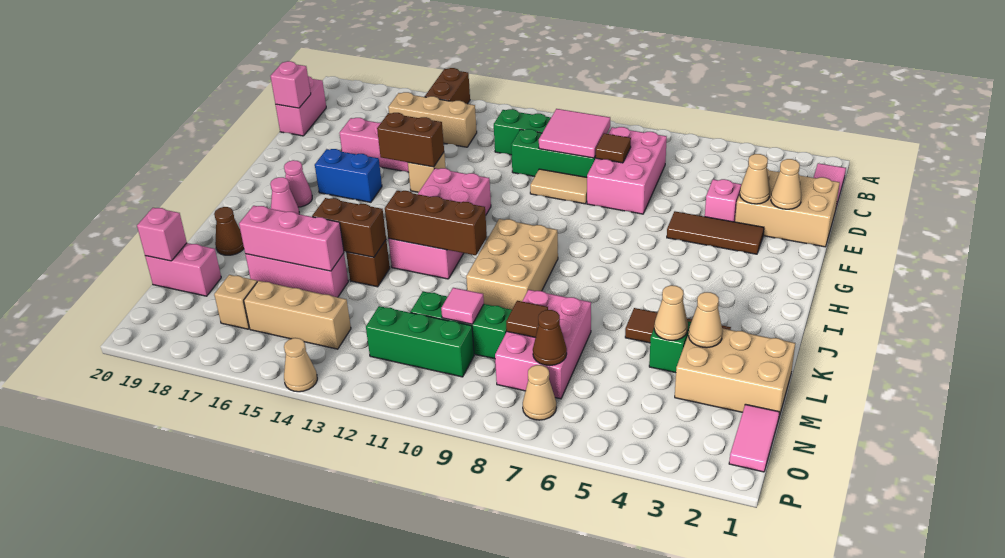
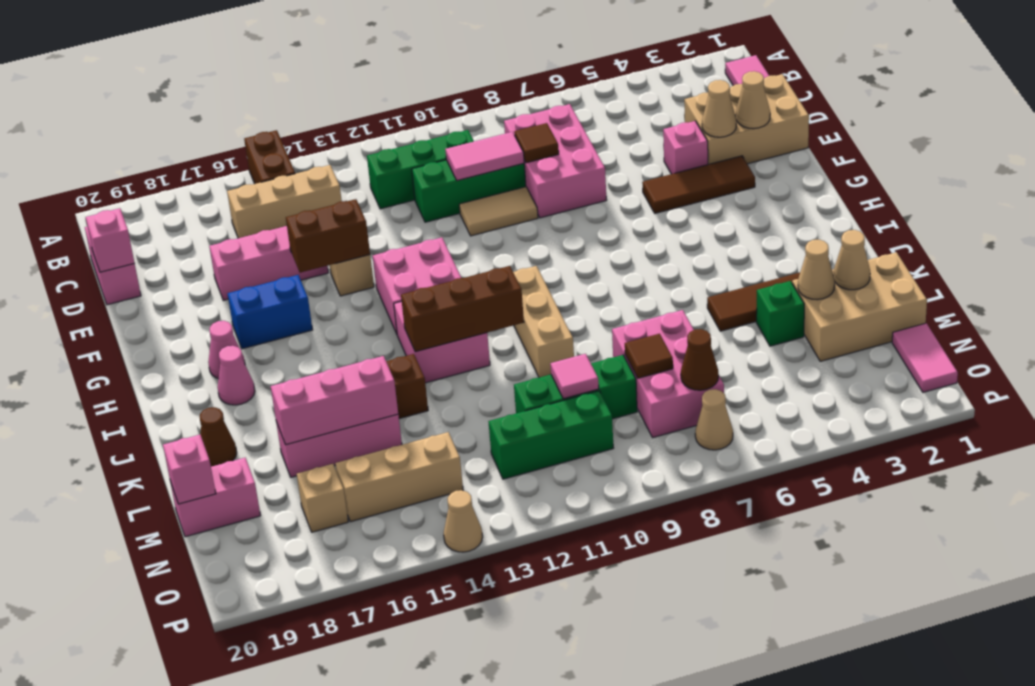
pink 2x2 tile [539,109,610,158] -> pink 1x2 tile [445,132,524,181]
tan 2x3 brick [466,219,558,310] -> tan 1x3 brick [513,266,574,378]
brown 1x2 brick [312,198,386,257] -> none
tan 1x1 cone [654,285,688,340] -> tan 1x1 cone moved to [834,230,870,290]

